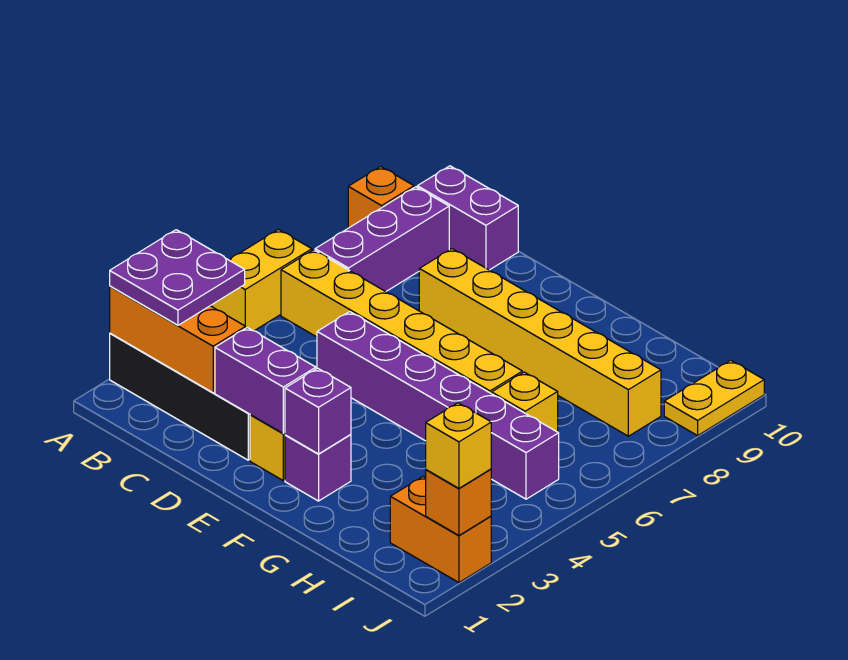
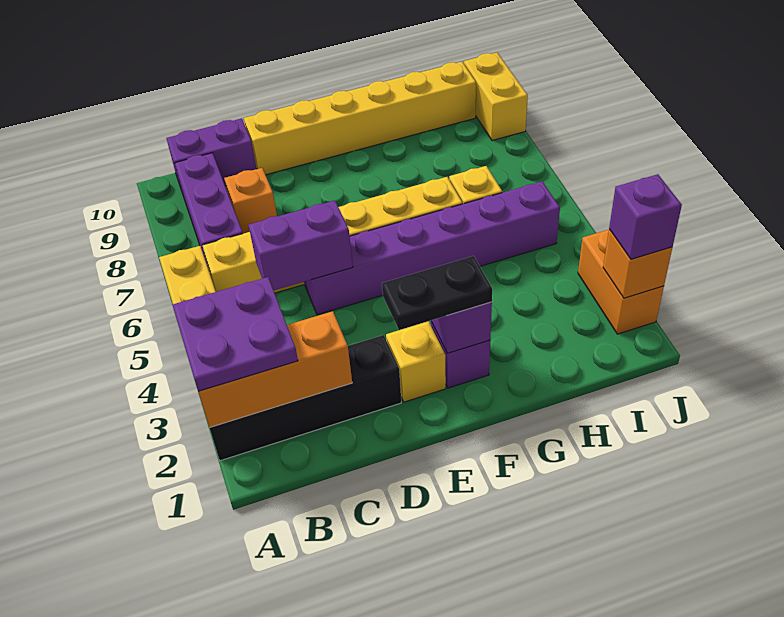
orange 1x1 brick [348,166,414,228] -> orange 1x1 brick moved to [224,168,277,234]
purple 1x2 brick [215,327,316,433] -> purple 1x2 brick moved to [249,201,353,290]
yellow 1x6 brick [419,249,661,436] -> yellow 1x6 brick moved to [244,62,476,175]
none -> black 1x2 plate [382,256,492,330]
orange 1x2 brick [390,477,491,582] -> orange 1x2 brick turned to [578,230,664,334]
yellow 1x1 brick [426,403,491,488] -> purple 1x1 brick [609,174,682,259]
yellow 1x2 plate [664,360,764,436] -> yellow 1x2 brick [464,53,528,141]

